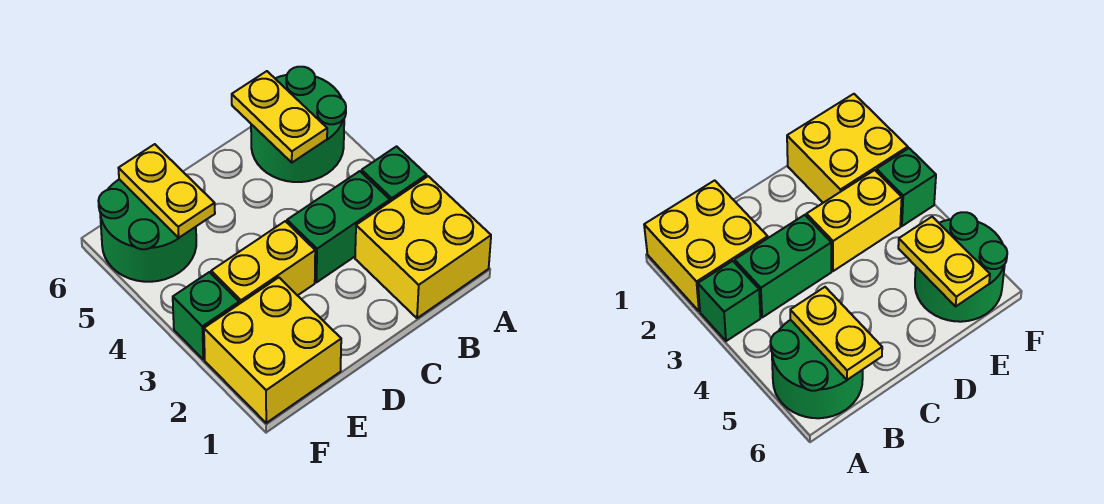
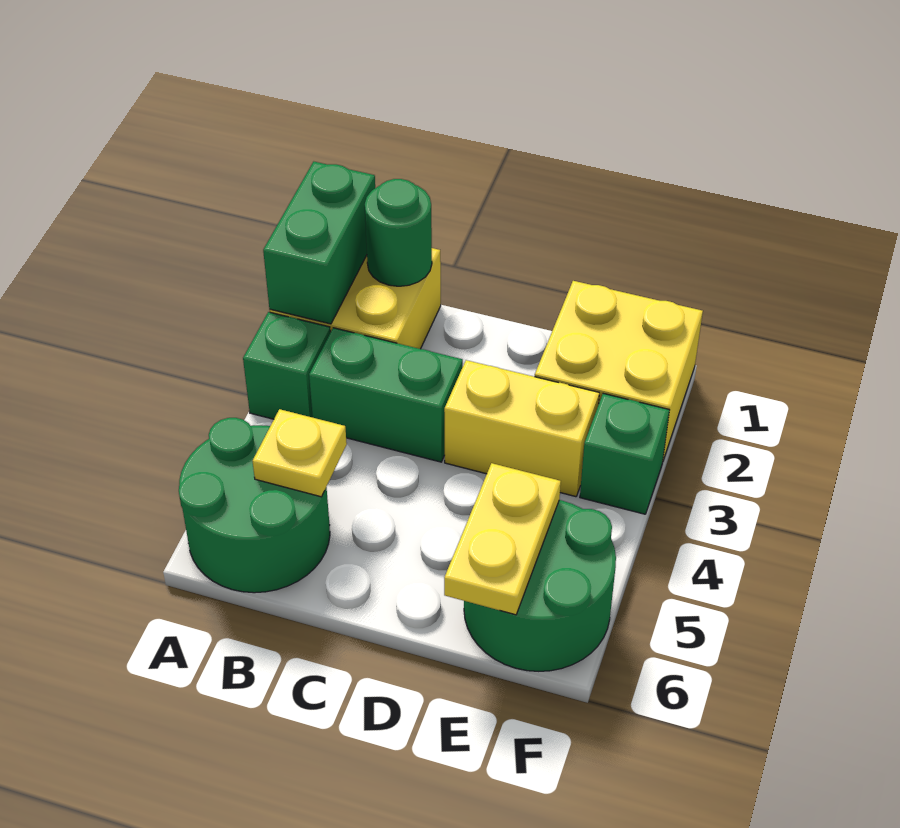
none -> green 1x2 brick [263,162,375,324]
none -> green 1x1 round brick [365,179,432,286]
yellow 1x2 plate [232,71,327,163] -> yellow 1x1 plate [253,409,347,497]

